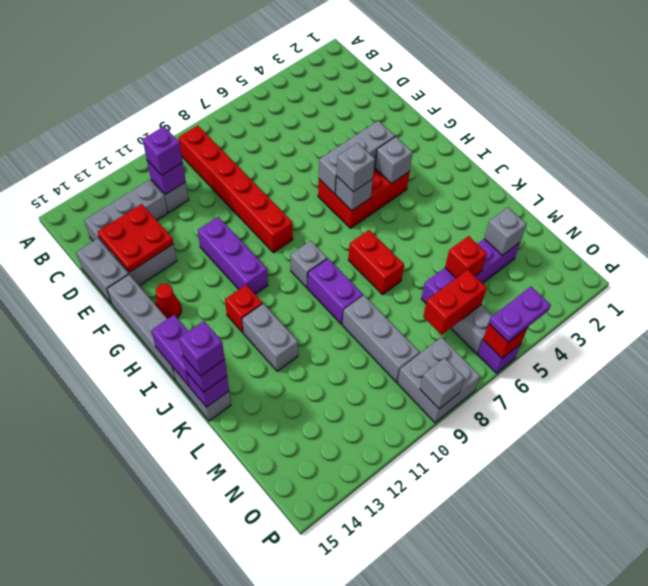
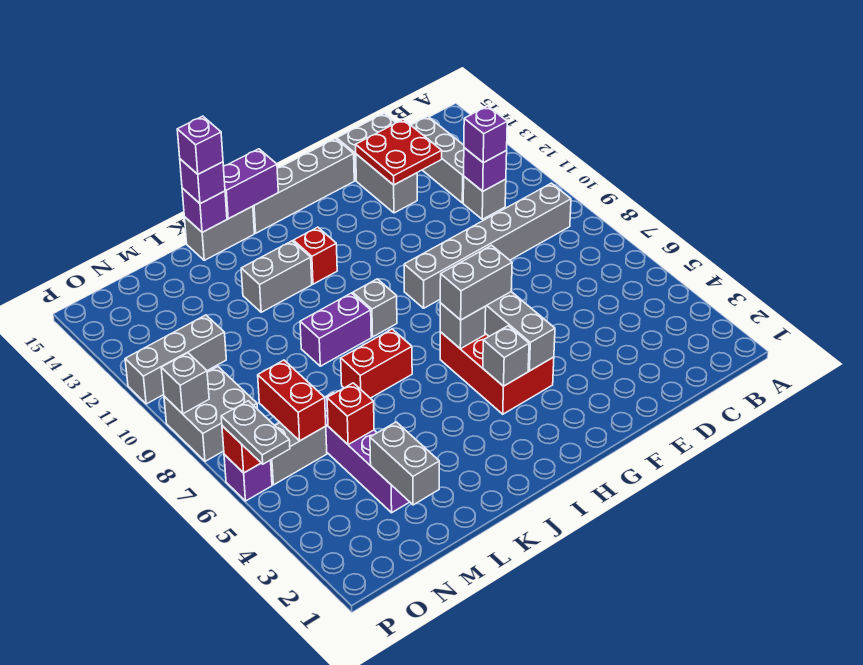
red 1x6 brick [178,125,293,253] -> grey 1x6 brick [404,183,571,308]
purple 1x3 brick [198,217,268,294] -> none
red 1x1 cone [155,284,182,319] -> none
grey 1x1 brick [337,143,375,192] -> grey 1x2 brick [440,245,512,320]
grey 1x3 brick [342,295,419,382] -> grey 1x3 brick moved to [125,315,226,404]
grey 1x1 brick [484,207,526,255] -> grey 1x2 brick [370,422,439,505]
purple 1x2 plate [489,287,551,342] -> grey 1x2 plate [221,401,290,464]

